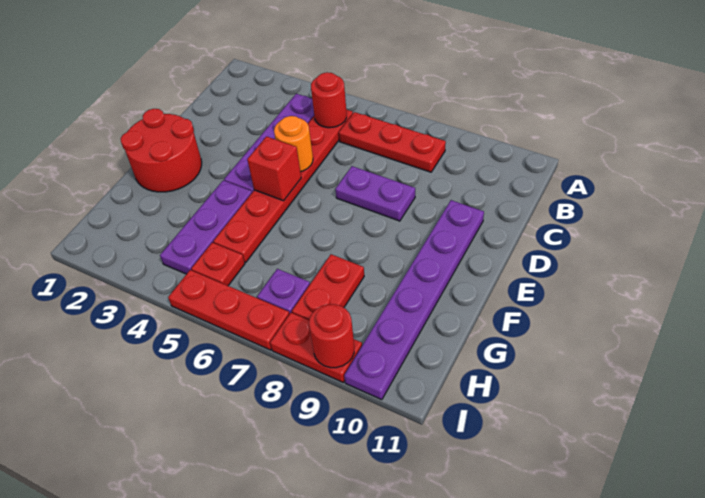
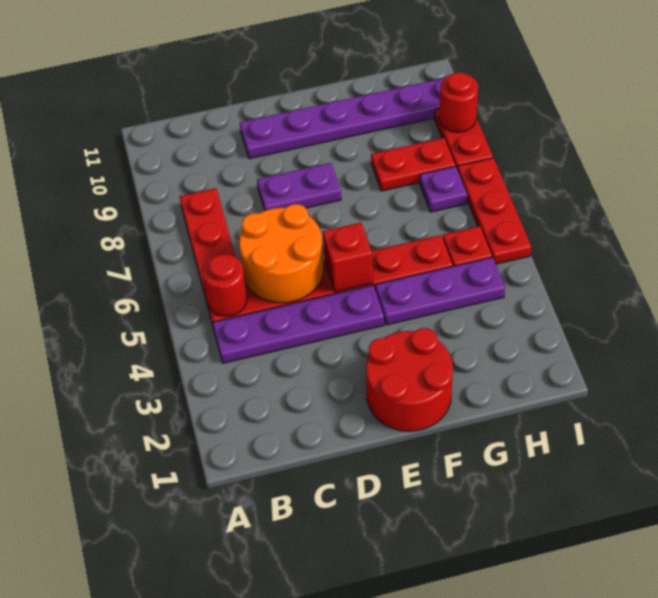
orange 1x1 round brick [274,116,313,172] -> orange 2x2 round brick [239,204,324,303]
purple 1x2 plate [335,166,415,221] -> purple 1x2 plate turned to [257,163,341,211]

